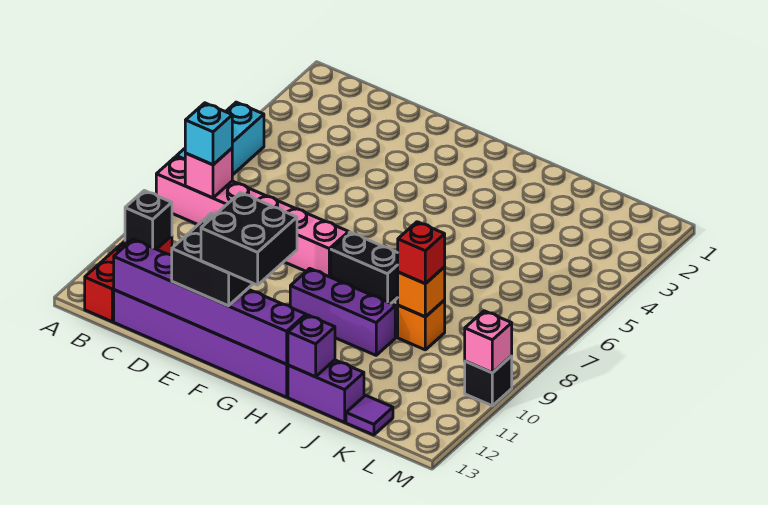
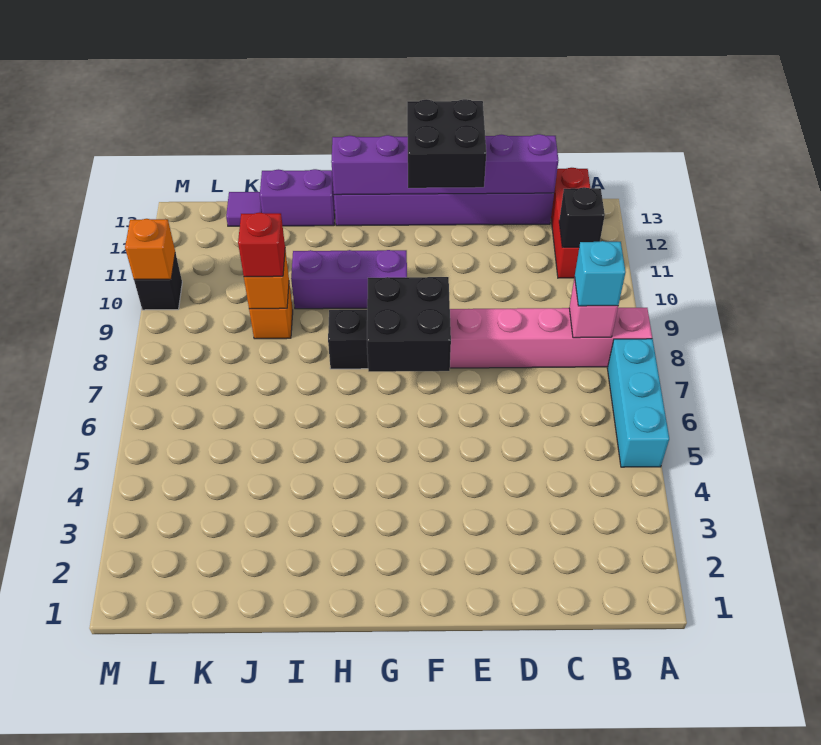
black 2x2 brick [201,193,297,285] -> black 2x2 brick moved to [367,277,451,372]
purple 1x1 brick [288,315,335,377] -> none
pink 1x1 brick [465,311,512,373] -> orange 1x1 brick [125,219,175,279]

